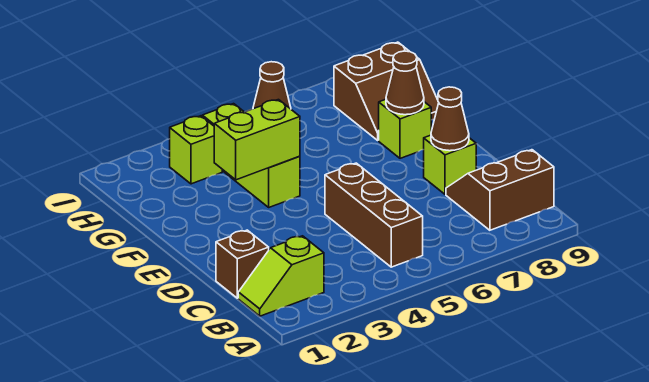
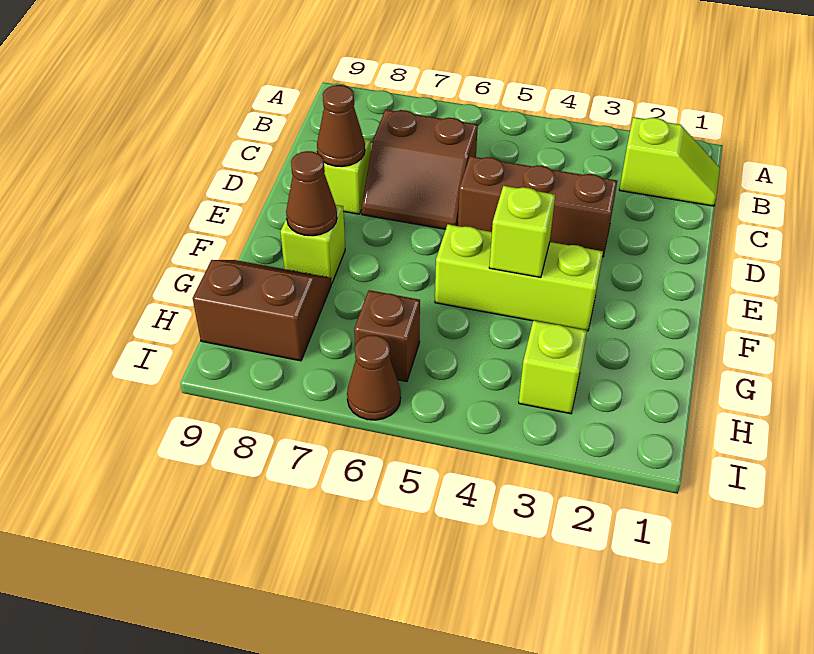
brown 1x3 brick [325,163,423,267] -> brown 1x3 brick turned to [458,156,617,257]
brown 2x2 slope [446,150,554,230] -> brown 2x2 slope moved to [362,110,478,229]
brown 1x1 brick [216,230,269,298] -> brown 1x1 brick moved to [354,290,420,382]
lime 1x2 brick [214,100,300,180] -> lime 1x1 brick [489,186,555,277]
lime 1x3 brick [202,104,300,207] -> lime 1x3 brick turned to [435,224,603,331]

